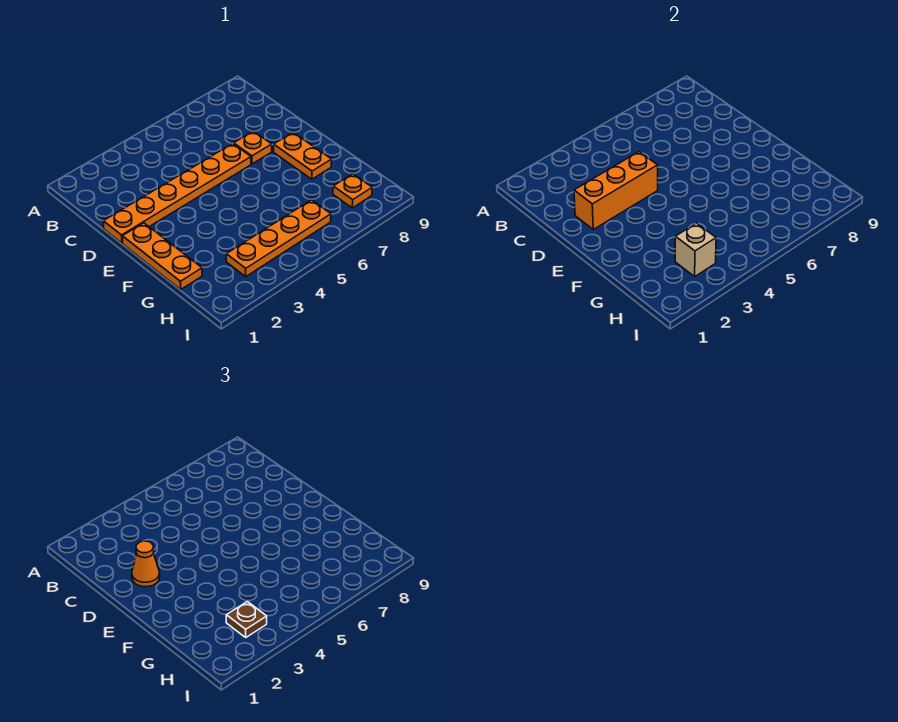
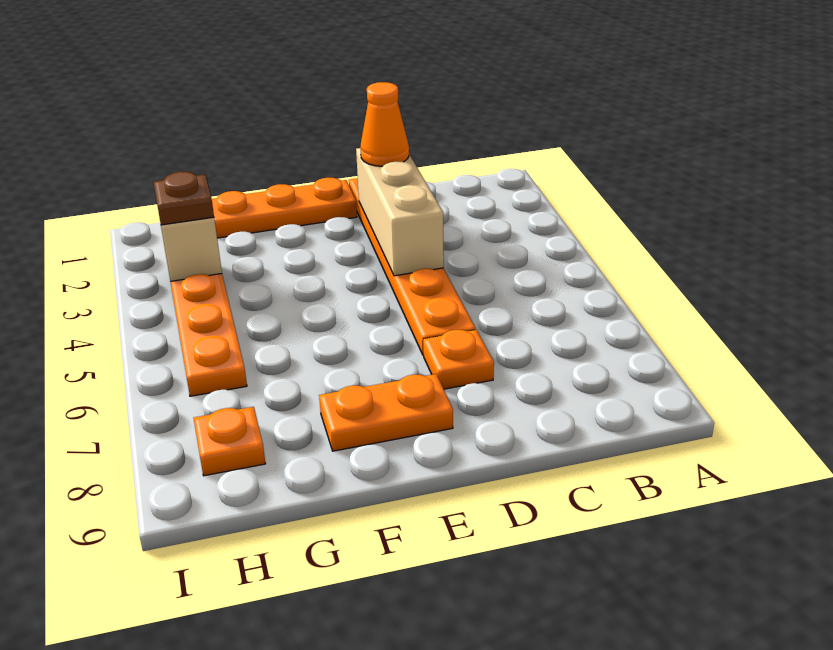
orange 1x3 brick [574,152,658,229] -> tan 1x3 brick [356,148,444,276]

